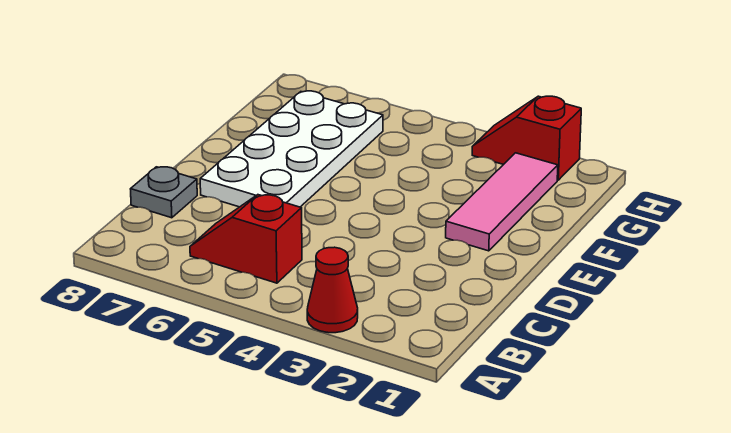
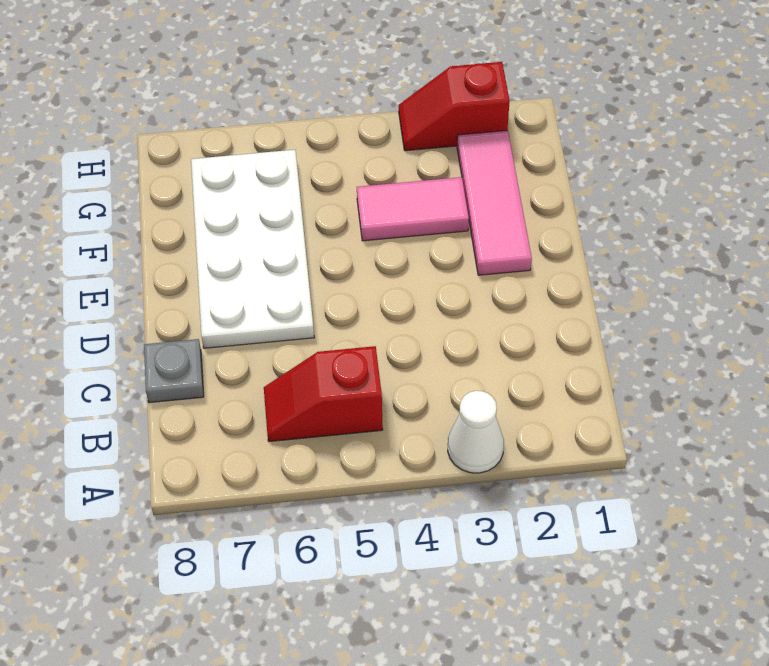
red 1x1 cone [307,247,358,333] -> white 1x1 cone [448,391,504,473]
none -> pink 1x2 tile [357,177,469,241]

